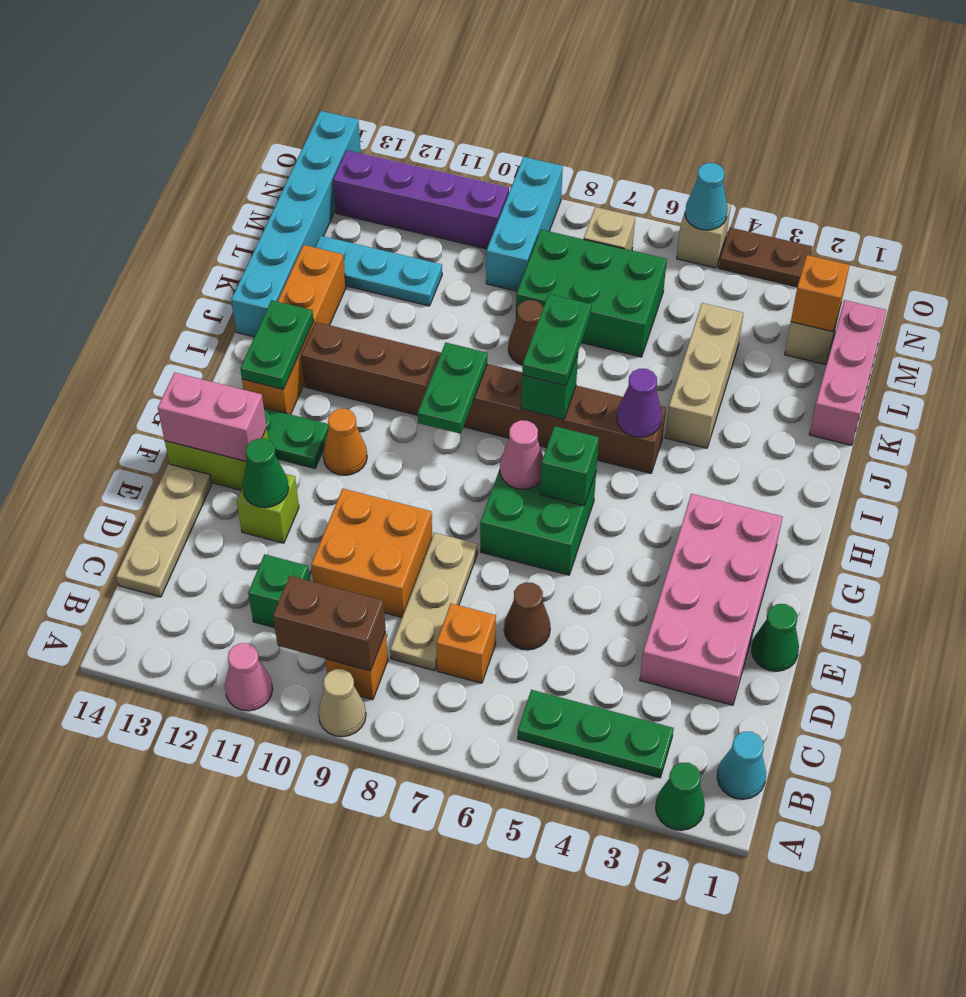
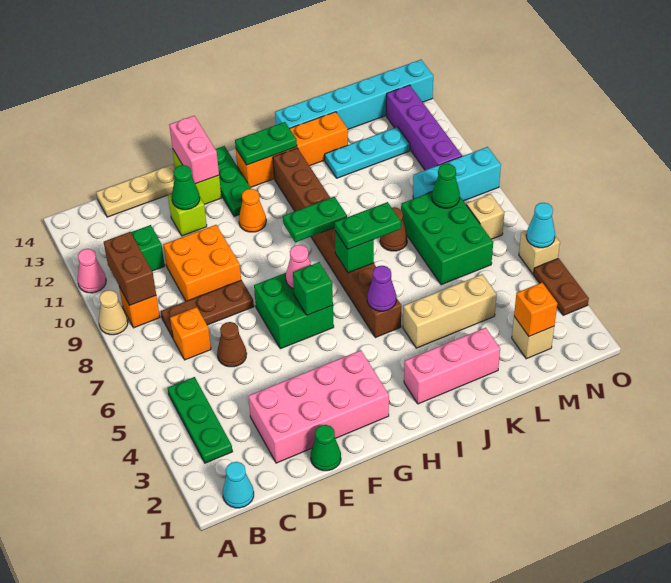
green 1x1 cone [656,763,705,830] -> green 1x1 cone moved to [432,164,460,208]
tan 1x3 plate [390,533,478,671] -> brown 1x3 plate [161,280,254,338]
pink 1x3 brick [809,300,886,445] -> pink 1x3 brick moved to [404,328,500,404]
cyan 1x3 plate [315,236,442,306] -> cyan 1x3 plate turned to [325,127,410,178]

